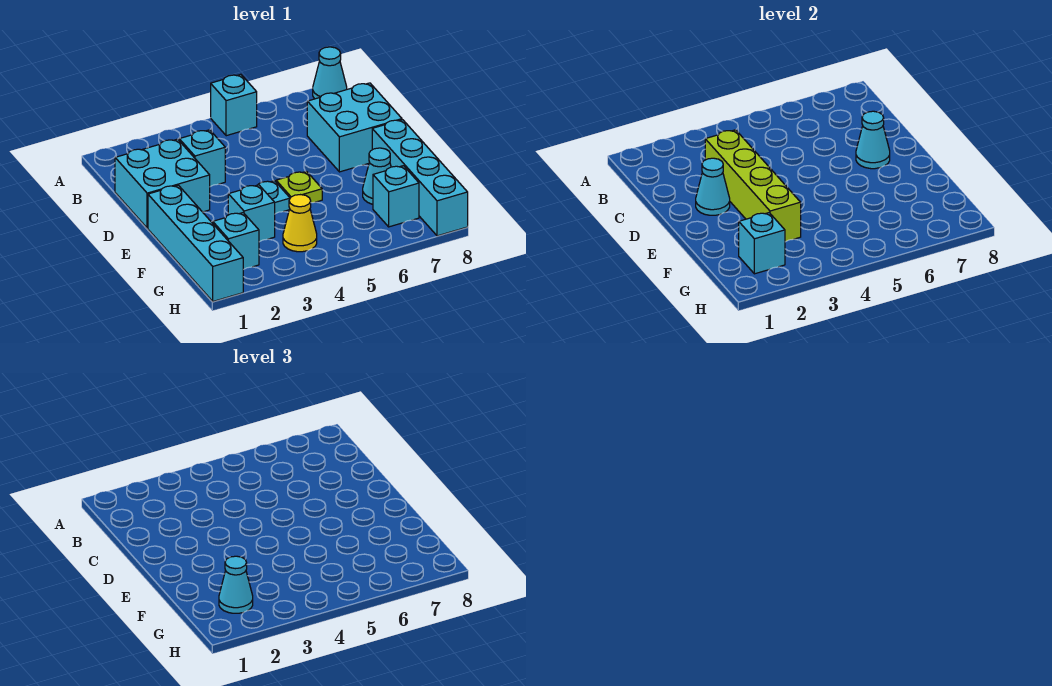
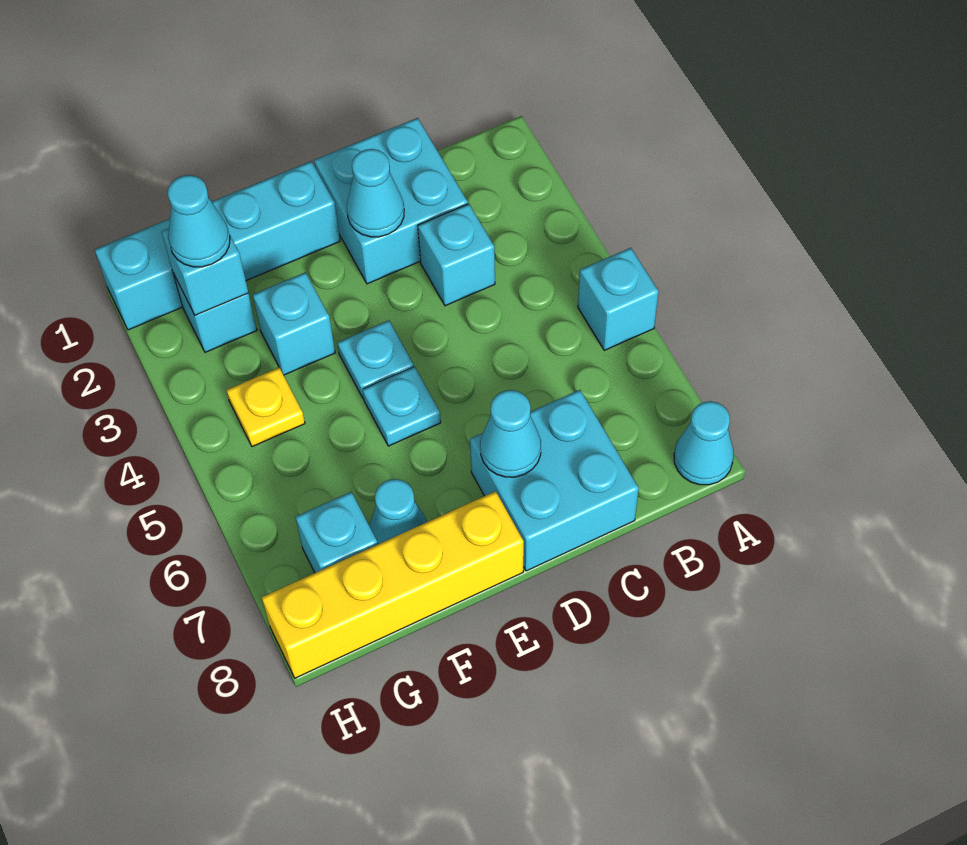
lime 1x4 brick [705,130,801,242] -> none
lime 1x1 plate [276,171,322,203] -> cyan 1x1 plate [363,367,441,446]
cyan 1x4 brick [372,120,468,236] -> yellow 1x4 brick [262,491,524,678]
yellow 1x1 cone [283,195,317,252] -> yellow 1x1 plate [226,368,305,447]

